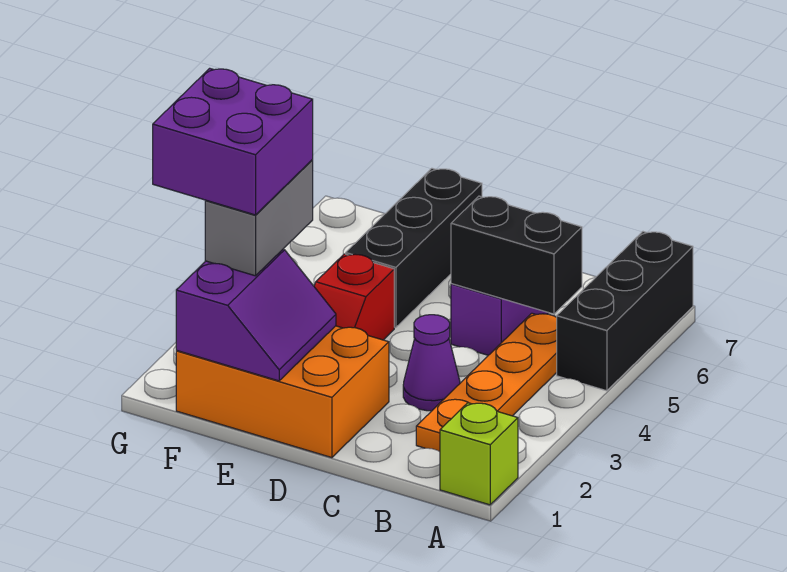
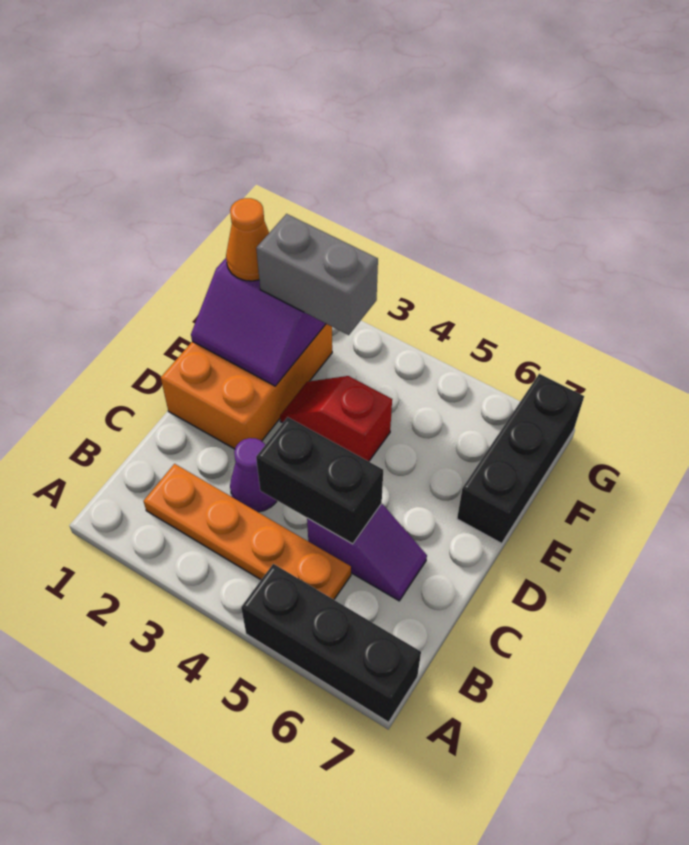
lime 1x1 brick [440,403,518,505] -> none
black 1x2 brick [451,196,582,314] -> black 1x2 brick turned to [256,417,383,544]
black 1x3 brick [346,168,482,328] -> black 1x3 brick turned to [457,374,584,544]
none -> orange 1x1 cone [226,198,269,281]
purple 2x2 brick [153,68,313,215] -> none

